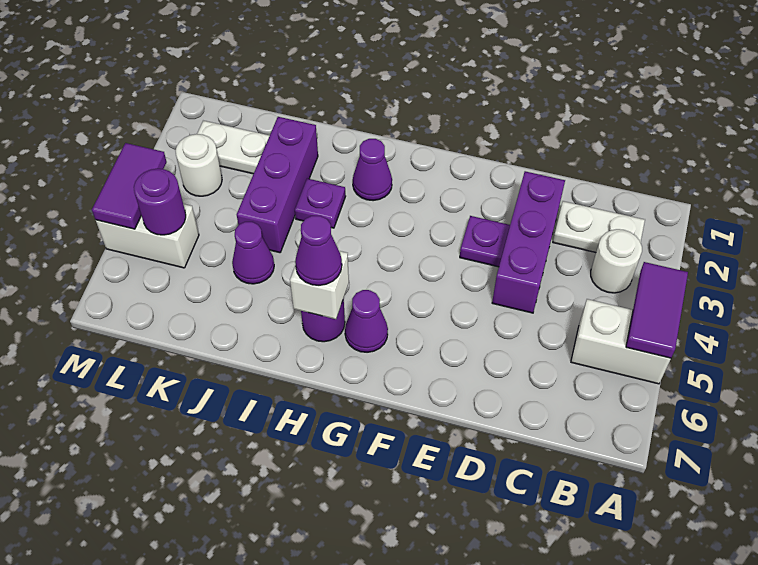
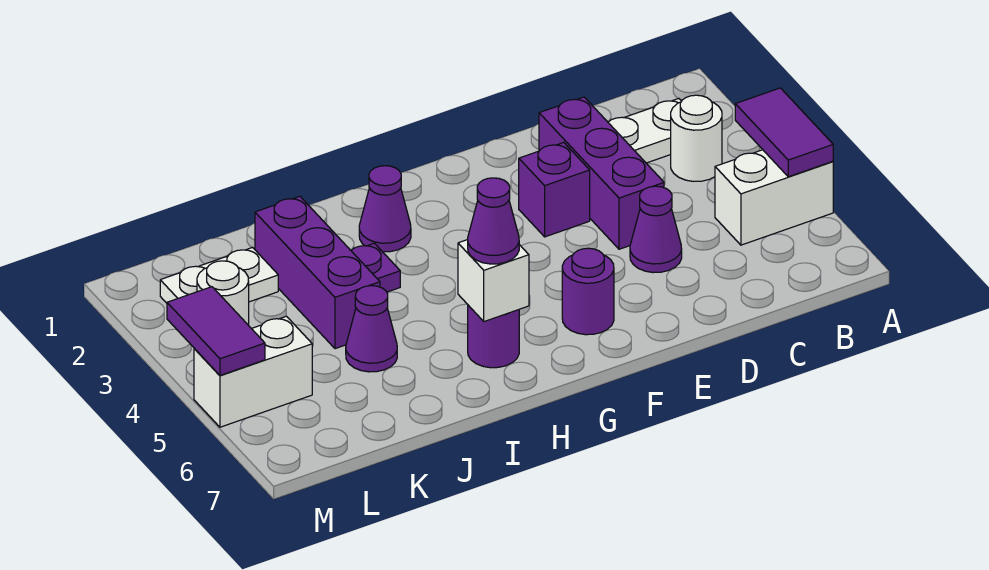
purple 1x1 plate [460,216,510,267] -> purple 1x1 brick [519,143,590,237]
purple 1x1 cone [345,290,388,352] -> purple 1x1 cone moved to [630,186,682,273]
purple 1x1 round brick [134,169,186,235] -> purple 1x1 round brick moved to [562,248,614,335]

